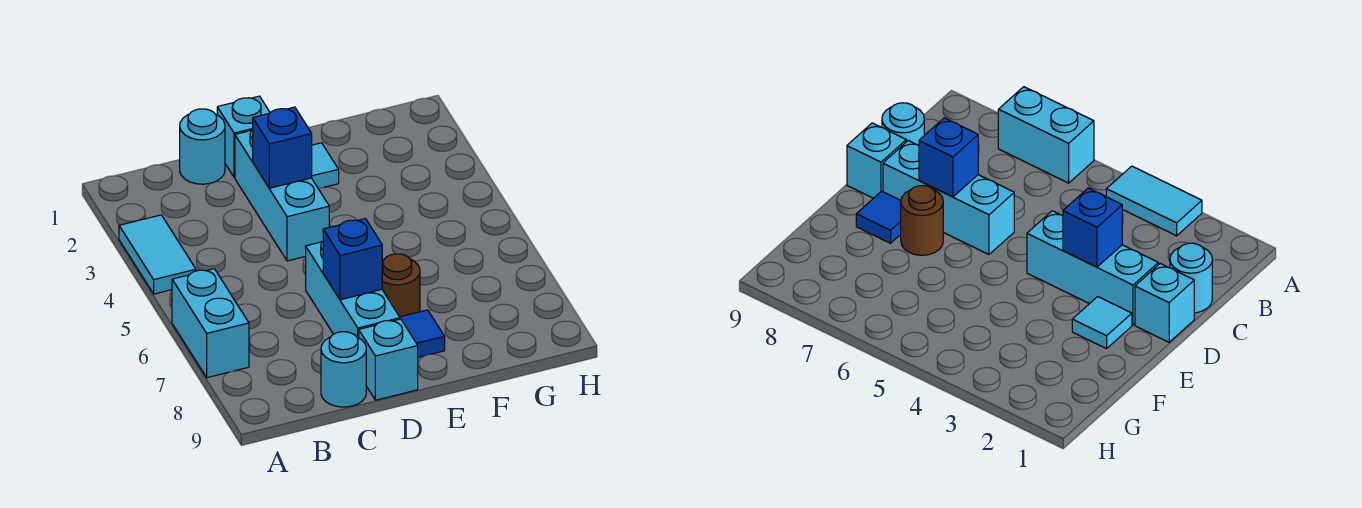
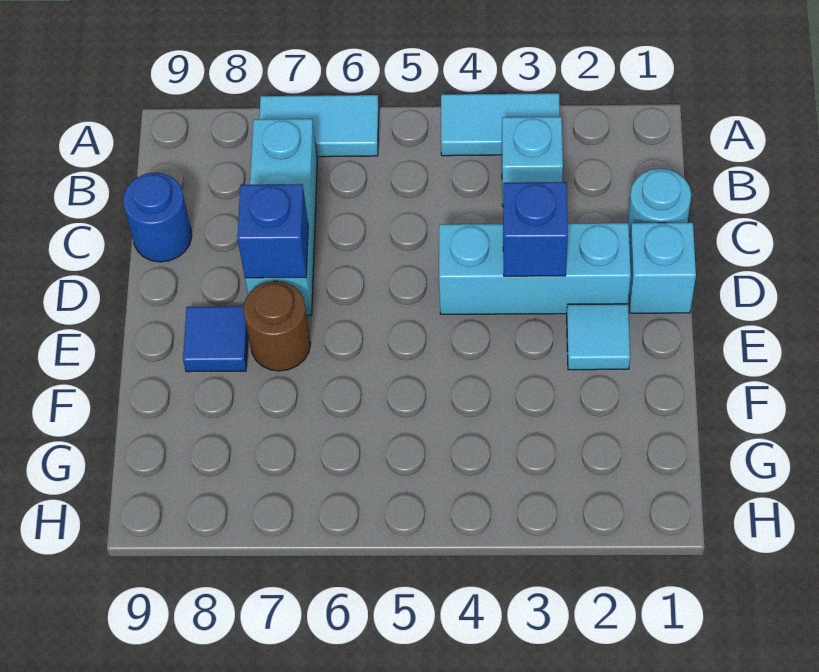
cyan 1x2 brick [172,269,249,378] -> cyan 1x2 tile [259,95,379,157]
cyan 1x1 round brick [321,332,366,407] -> blue 1x1 round brick [123,173,192,262]
cyan 1x3 brick [306,242,400,338] -> cyan 1x3 brick turned to [245,119,317,315]
cyan 1x1 brick [359,319,418,400] -> cyan 1x1 brick moved to [502,117,563,206]

